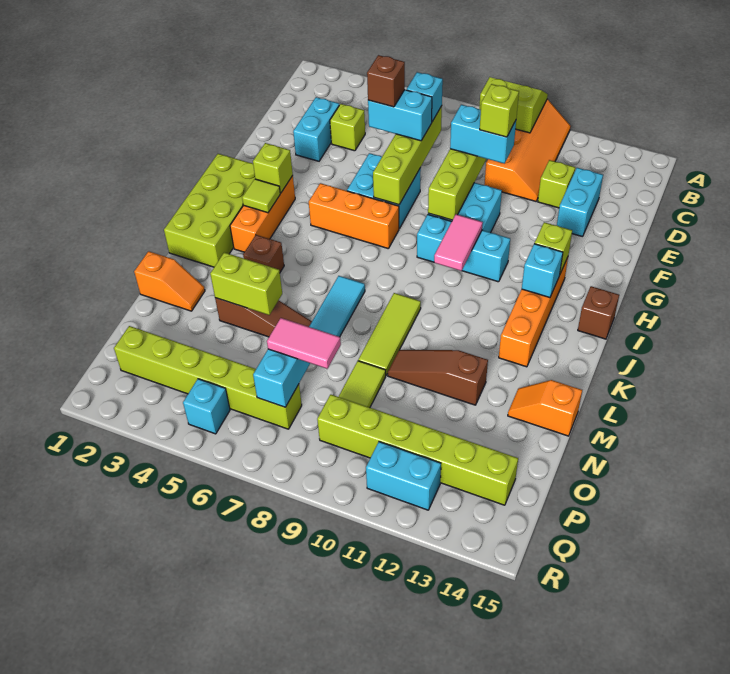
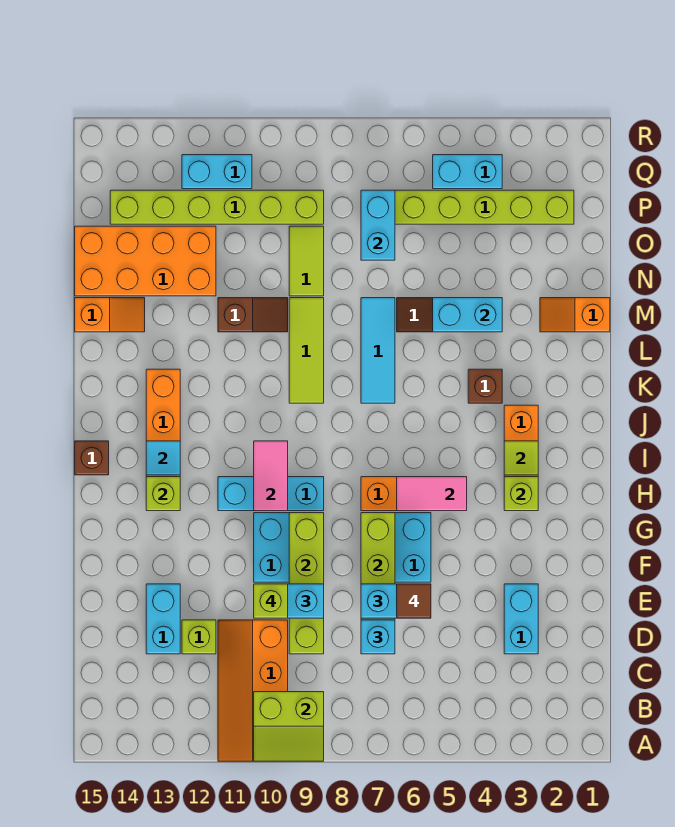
lime 1x1 brick [330,104,365,151] -> none
brown 1x1 brick [367,55,405,107] -> brown 1x1 tile [397,584,431,618]
lime 2x4 brick [164,154,255,267] -> none
cyan 1x1 brick [522,244,563,298] -> cyan 1x1 tile [146,441,180,475]
lime 1x2 brick [210,252,282,315] -> cyan 1x2 brick [433,298,502,332]
brown 1x3 slope [388,350,488,405] -> brown 1x2 slope [218,298,288,332]
none -> orange 2x4 brick [75,226,216,296]
pink 1x2 tile [267,318,341,369] -> pink 1x2 tile moved to [397,477,467,511]
cyan 1x1 brick [183,379,230,434] -> cyan 1x2 brick [433,155,502,189]

